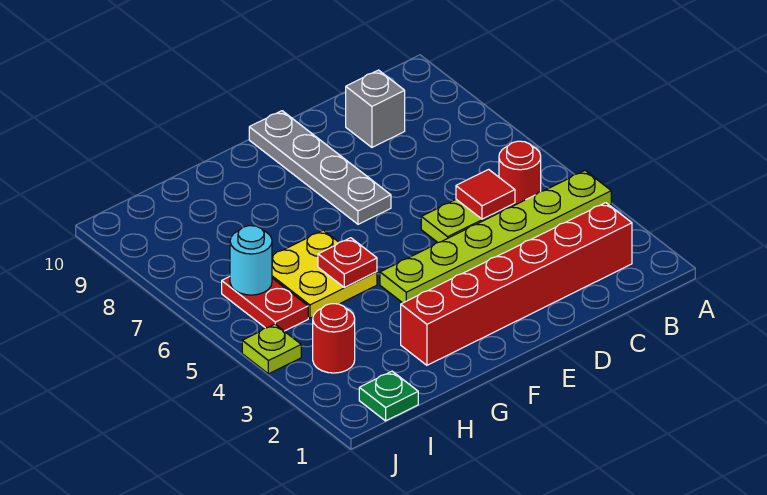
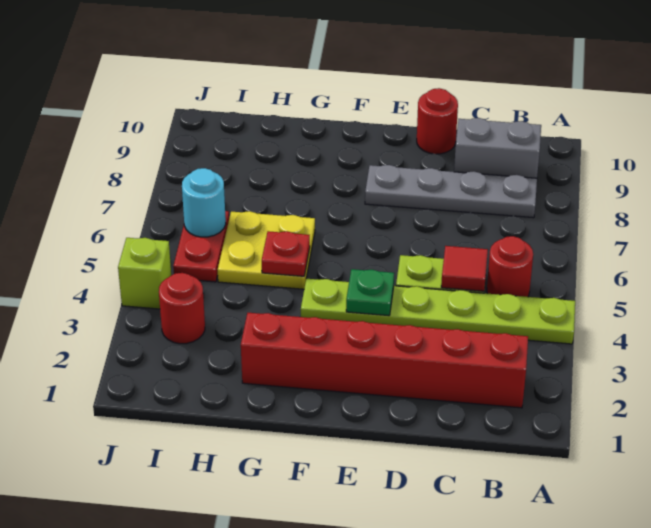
grey 1x1 brick [346,70,405,147] -> grey 1x2 brick [454,118,541,178]
none -> red 1x1 round brick [417,88,458,154]
grey 1x4 plate [249,111,391,224] -> grey 1x4 plate turned to [365,165,537,218]
green 1x1 plate [359,371,418,421] -> green 1x1 plate moved to [346,269,394,316]
lime 1x1 plate [242,324,301,374] -> lime 1x1 brick [118,238,171,309]

